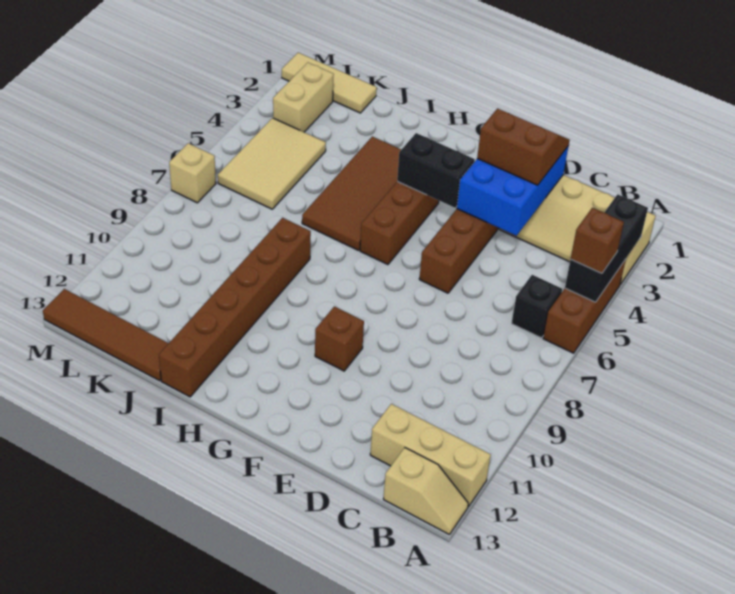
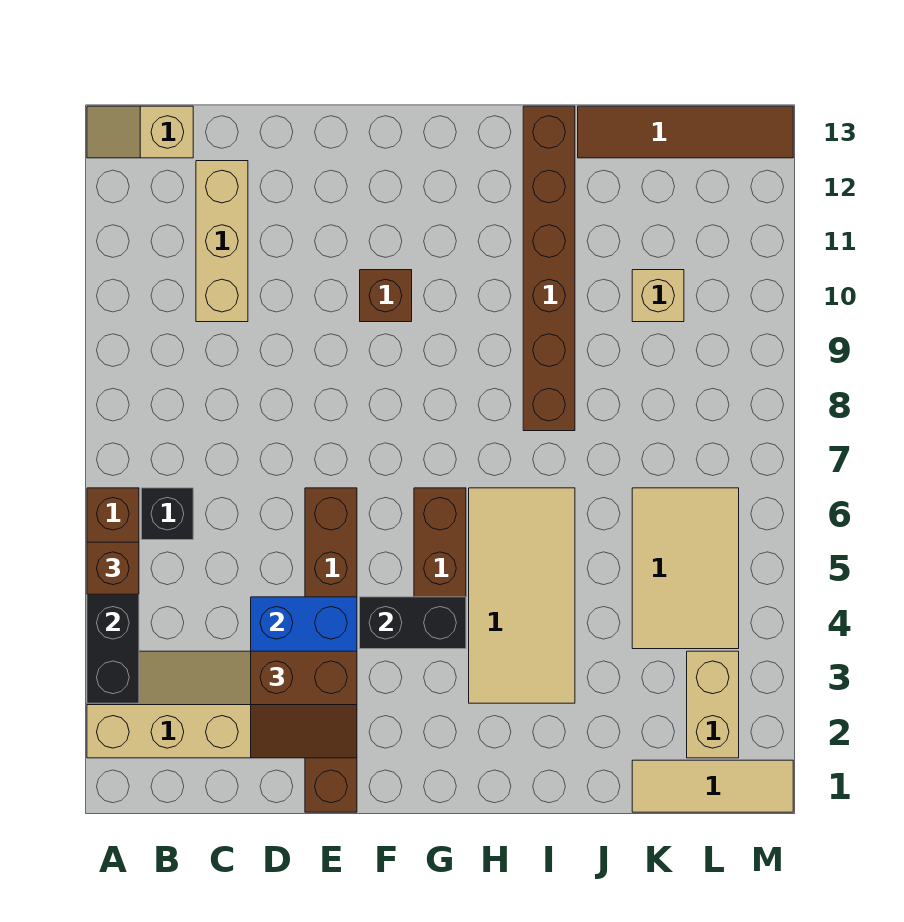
tan 1x3 brick [370,404,491,507] -> tan 1x3 brick turned to [196,161,248,322]
brown 2x4 tile [302,137,401,250] -> tan 2x4 tile [469,488,575,703]
tan 1x1 brick [169,143,216,203] -> tan 1x1 brick moved to [632,270,684,322]

